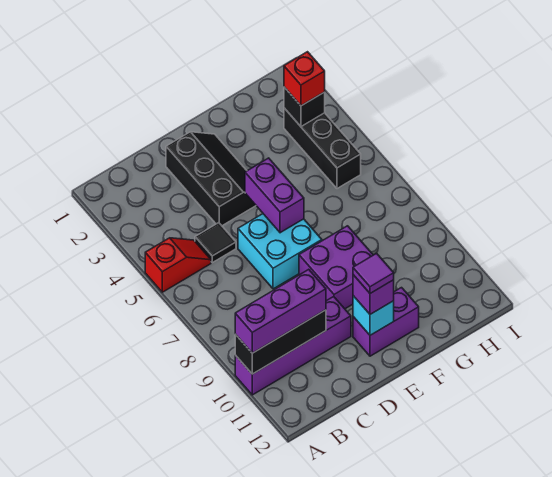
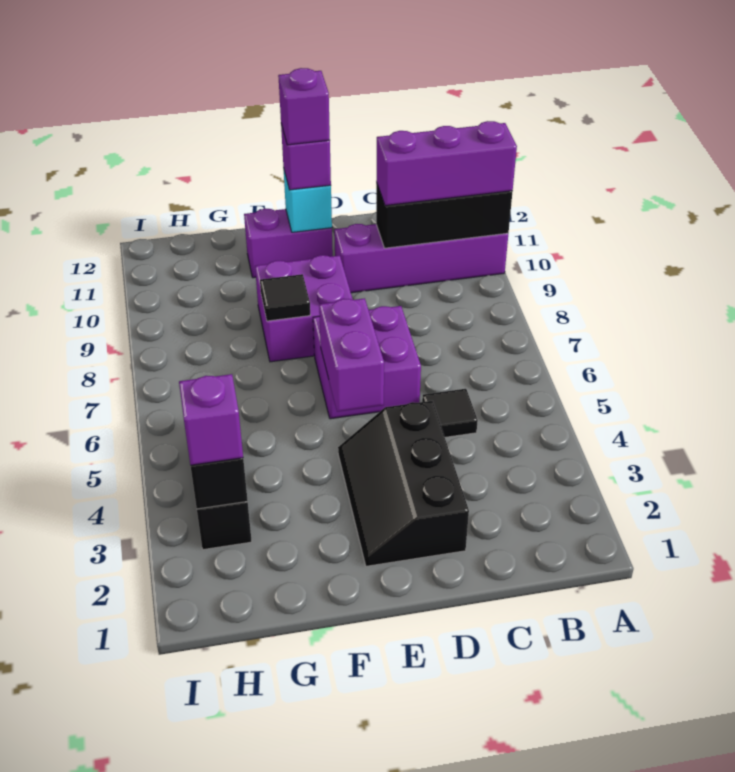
red 1x2 slope [145,238,211,292] -> none
cyan 2x2 brick [238,214,322,289] -> purple 2x2 brick [313,306,421,419]
purple 1x1 tile [353,253,394,293] -> purple 1x1 brick [278,68,330,145]
none -> black 1x1 tile [260,274,310,321]
red 1x1 brick [284,52,325,106] -> purple 1x1 brick [179,374,243,465]

